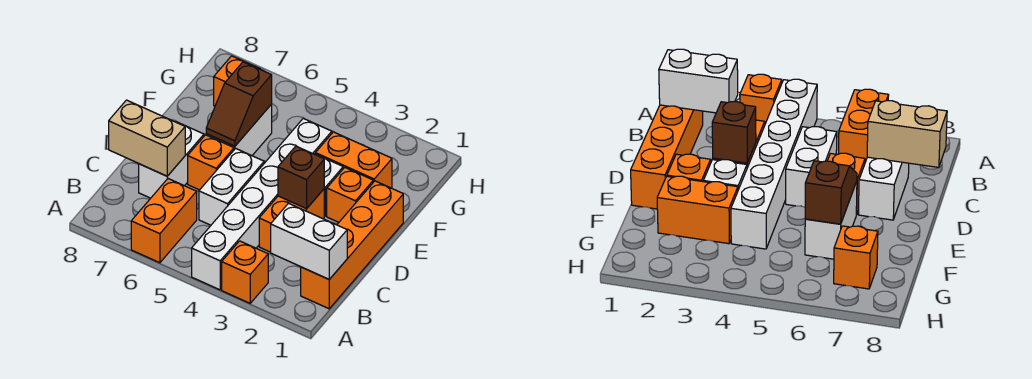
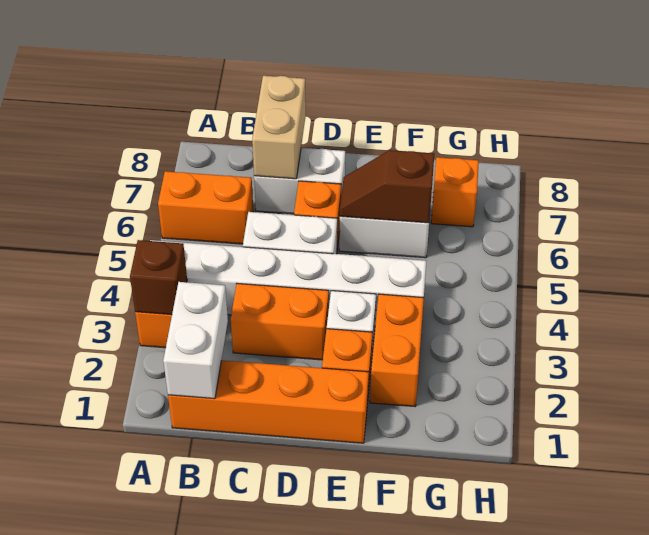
brown 1x1 brick [278,146,324,209] -> brown 1x1 brick moved to [130,240,187,314]

